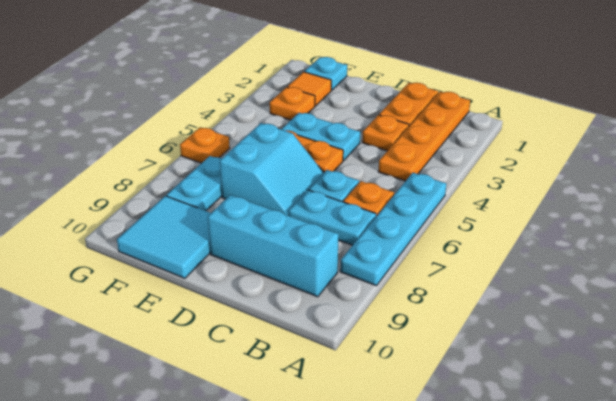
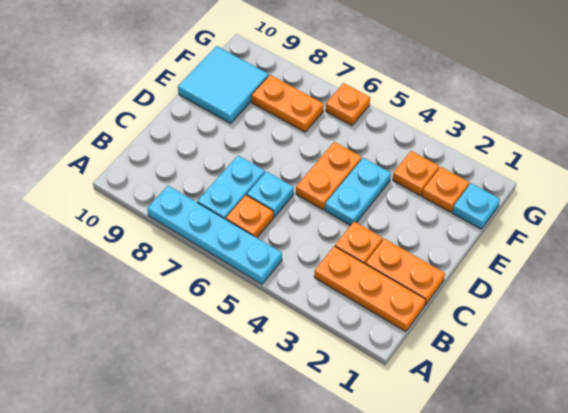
orange 1x4 plate [379,92,470,181] -> orange 1x3 plate [314,246,426,332]
cyan 1x3 brick [208,195,339,297] -> none
cyan 2x2 slope [220,123,324,216] -> none
orange 1x1 tile [287,72,331,106] -> orange 1x1 plate [422,167,469,212]
cyan 1x2 plate [166,156,222,211] -> orange 1x2 plate [251,75,324,132]

